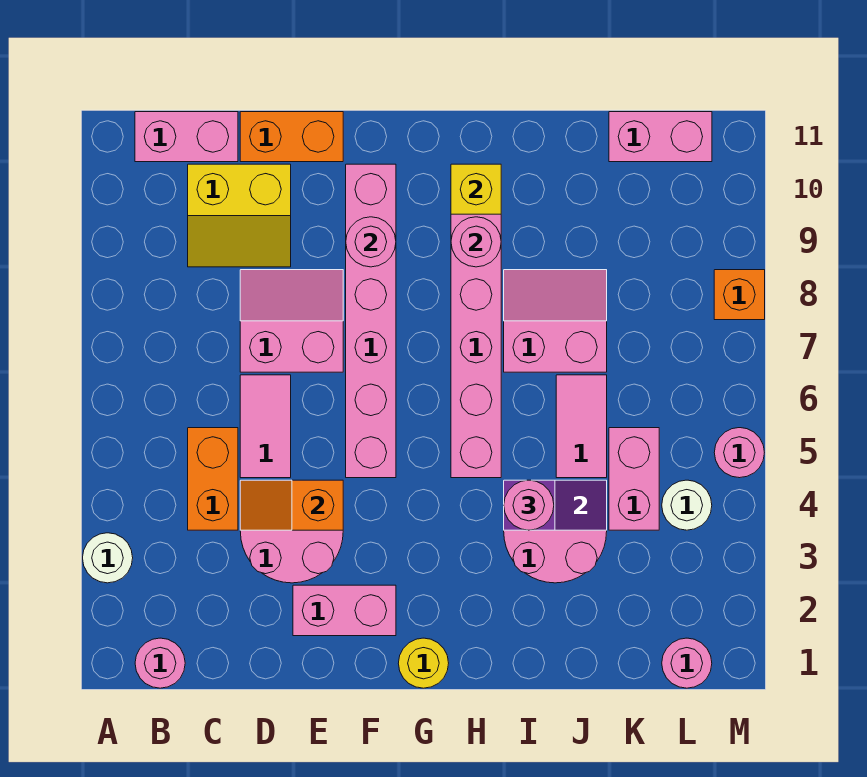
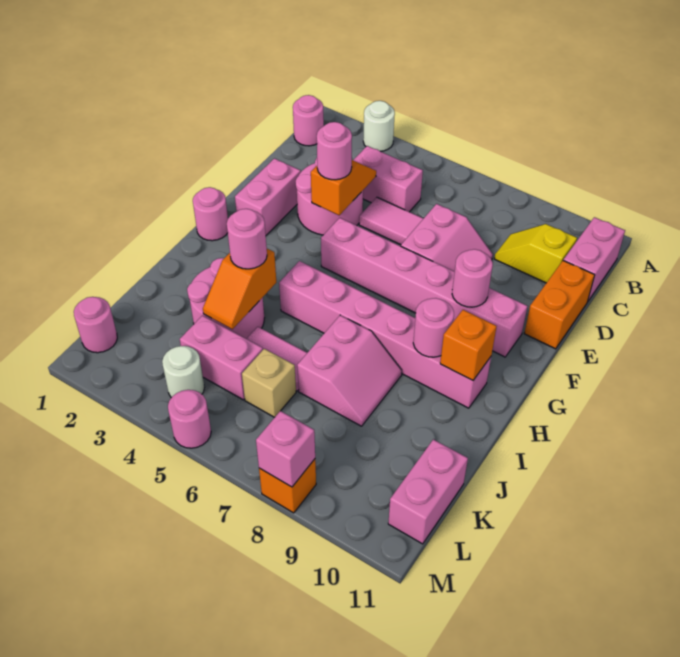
orange 1x2 brick [188,428,238,530] -> pink 1x2 brick [353,146,423,212]
yellow 2x2 slope [188,164,291,267] -> yellow 1x2 slope [494,224,577,283]
none -> pink 1x1 round brick [317,122,352,180]
yellow 1x1 round brick [398,638,449,688] -> pink 1x1 round brick [193,187,228,241]
yellow 1x1 brick [451,164,501,214] -> orange 1x1 brick [440,310,497,380]
purple 1x2 slope [504,480,607,530] -> orange 1x2 slope [203,249,276,329]
none -> tan 1x1 brick [242,349,296,417]
none -> pink 1x1 brick [256,411,315,487]

